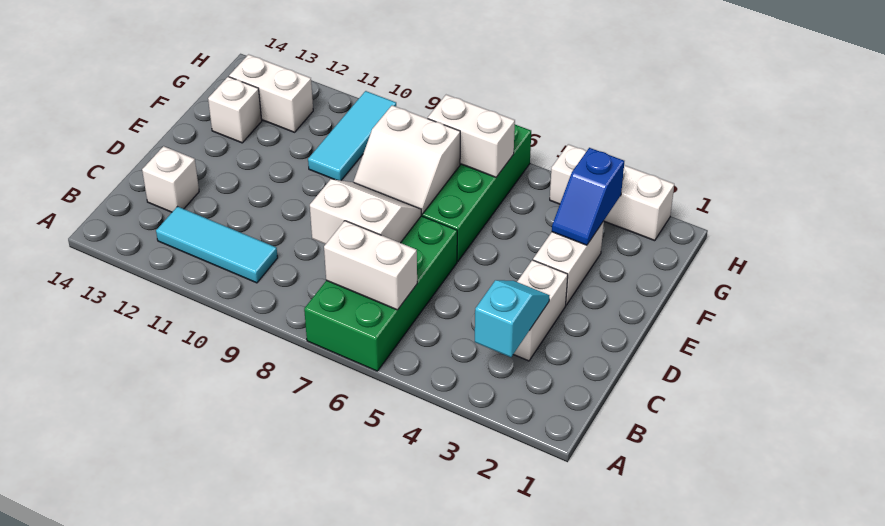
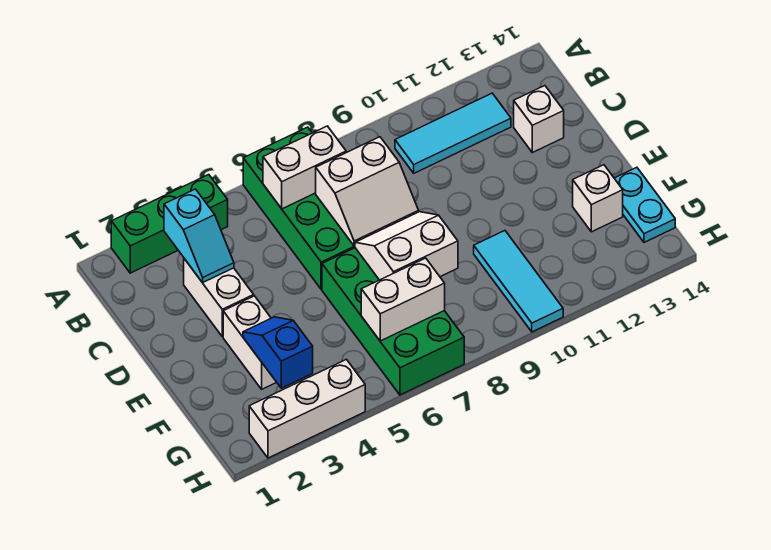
none -> green 1x3 brick [111,175,228,273]
none -> cyan 1x2 plate [614,167,675,242]
white 1x2 brick [229,54,313,132] -> none

